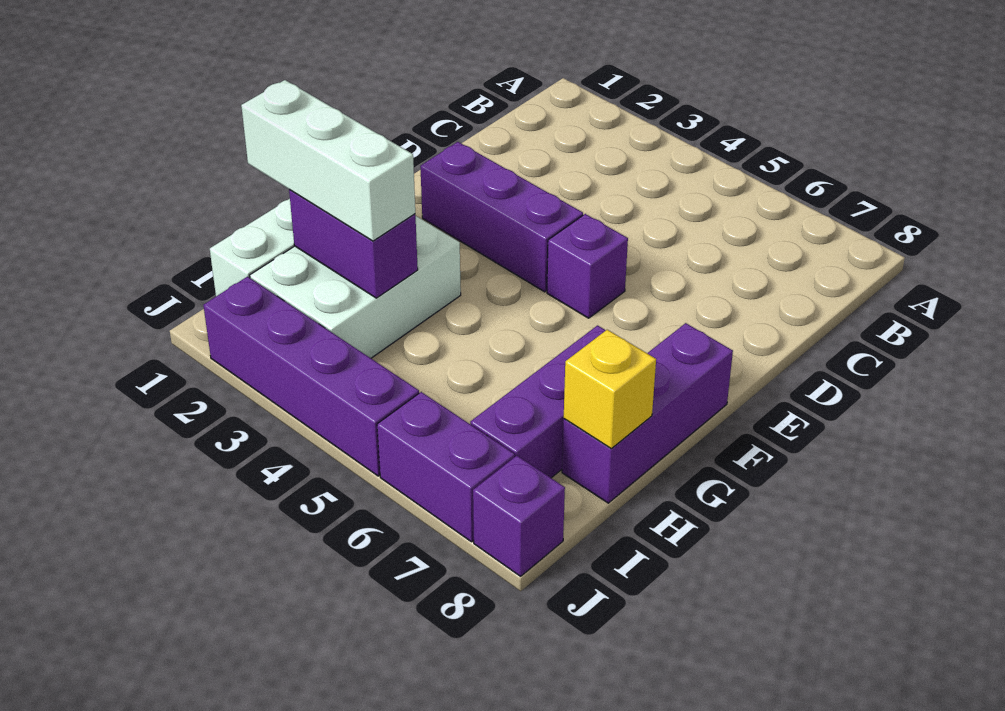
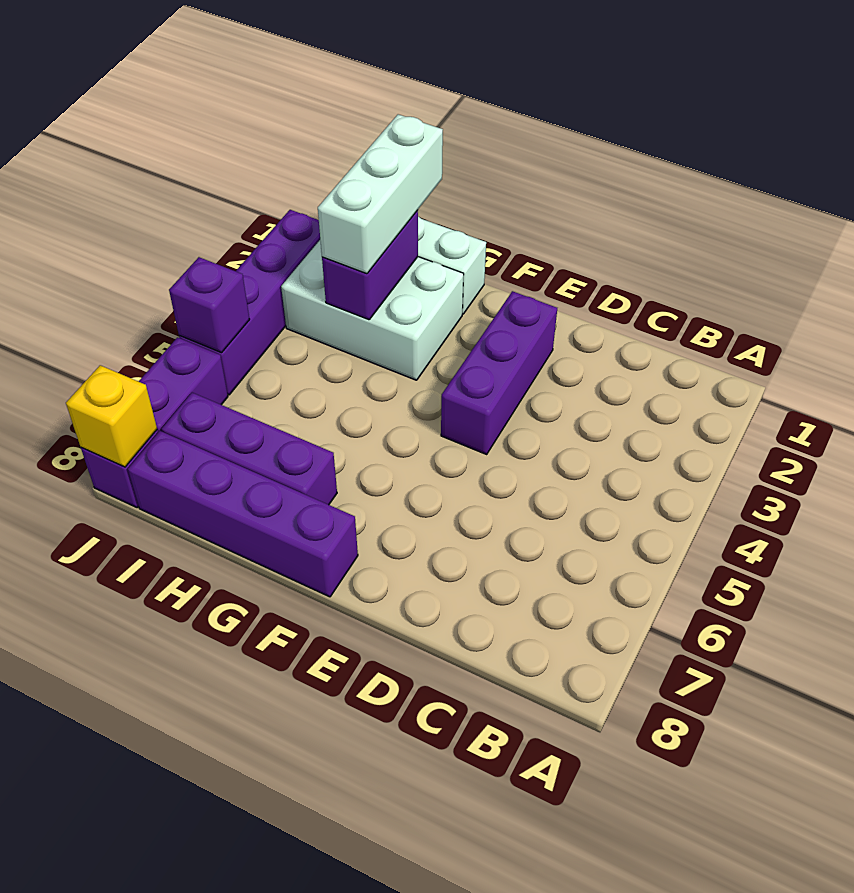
purple 1x1 brick [547,214,628,318] -> purple 1x1 brick moved to [169,257,250,353]
purple 1x3 brick [562,323,733,503] -> purple 1x4 brick [128,431,358,597]
yellow 1x1 brick [564,330,656,449] -> yellow 1x1 brick moved to [66,365,157,467]

